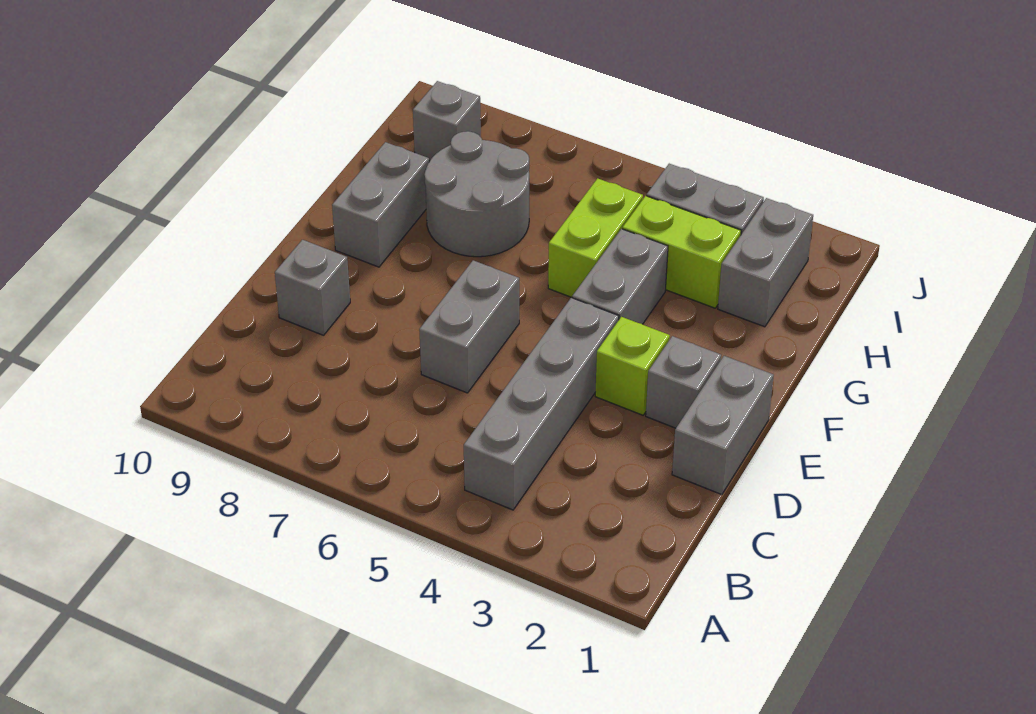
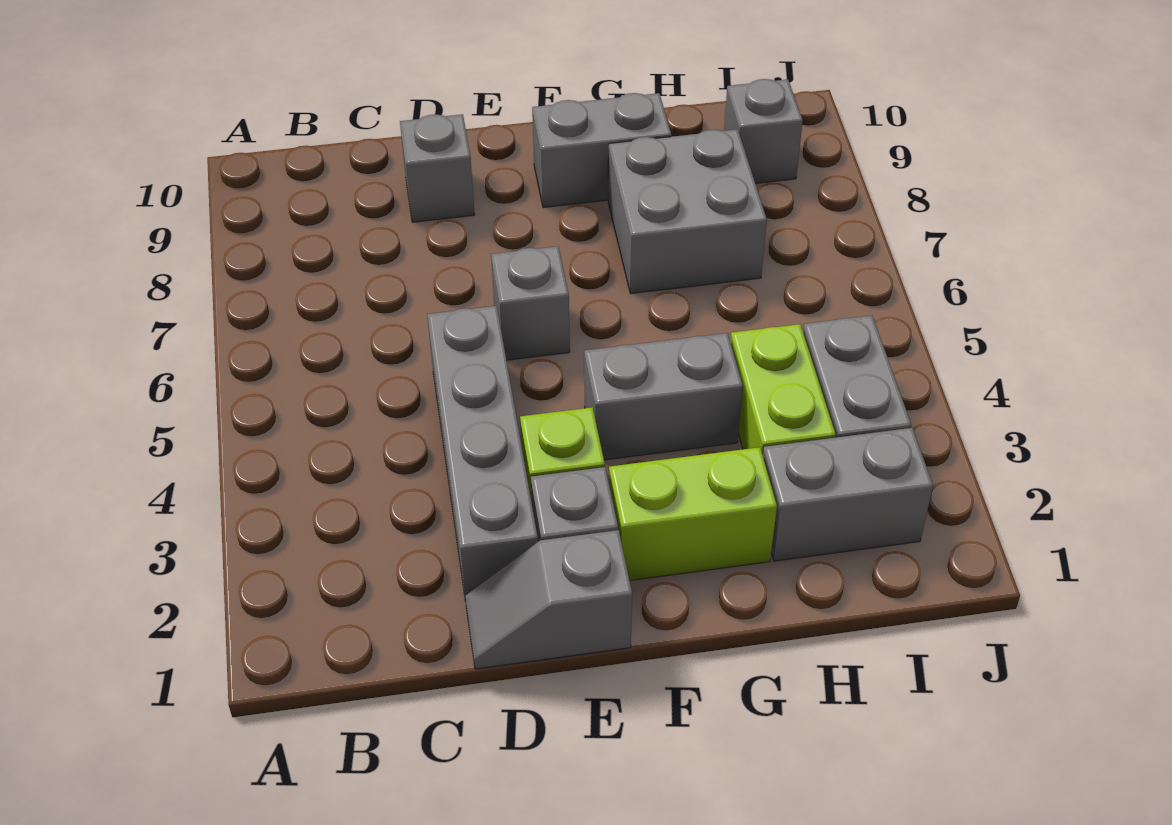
grey 1x4 brick [464,298,619,510] -> grey 1x4 brick turned to [427,306,538,601]
grey 1x2 brick [672,356,774,495] -> grey 1x2 slope [465,530,632,669]
grey 1x2 brick [419,260,519,393] -> grey 1x1 brick [491,246,570,360]
lime 1x2 brick [548,178,643,298] -> lime 1x2 brick moved to [609,447,777,580]
grey 2x2 round brick [424,131,529,257] -> grey 2x2 brick [608,129,767,294]

